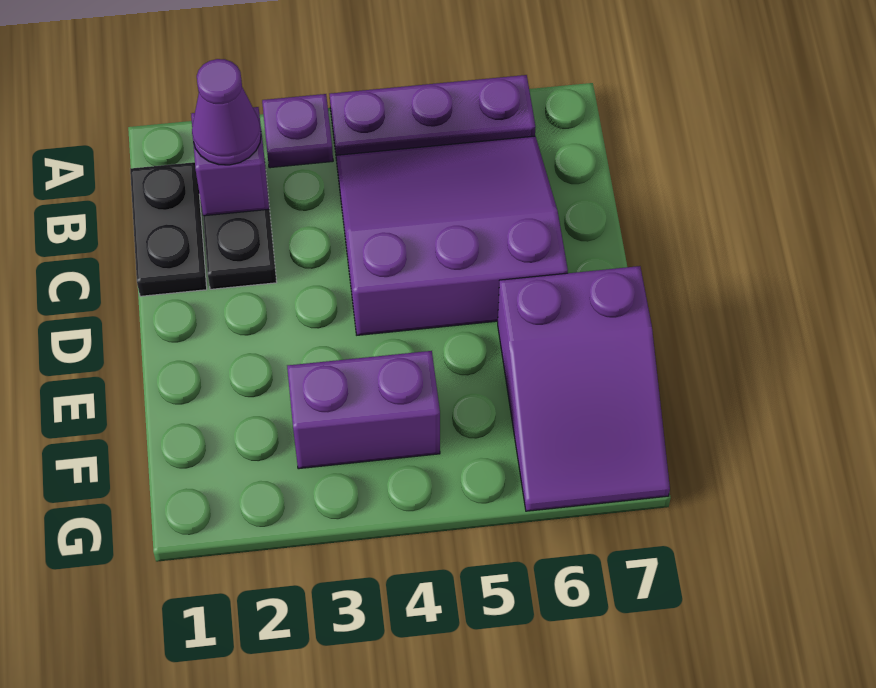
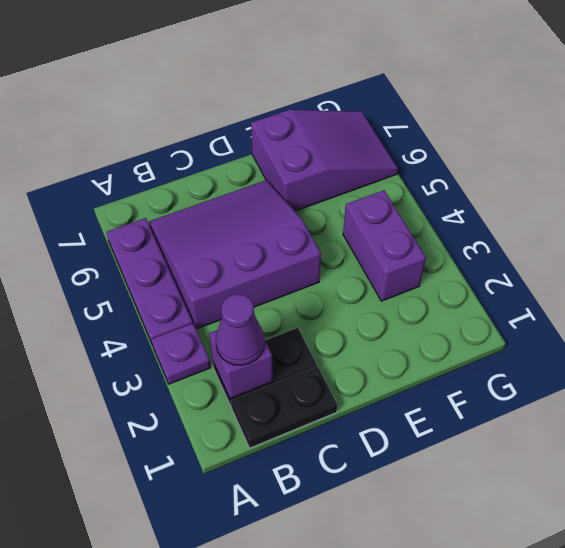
purple 3x3 slope [336,136,568,335] -> purple 3x3 slope turned to [149,180,321,329]

